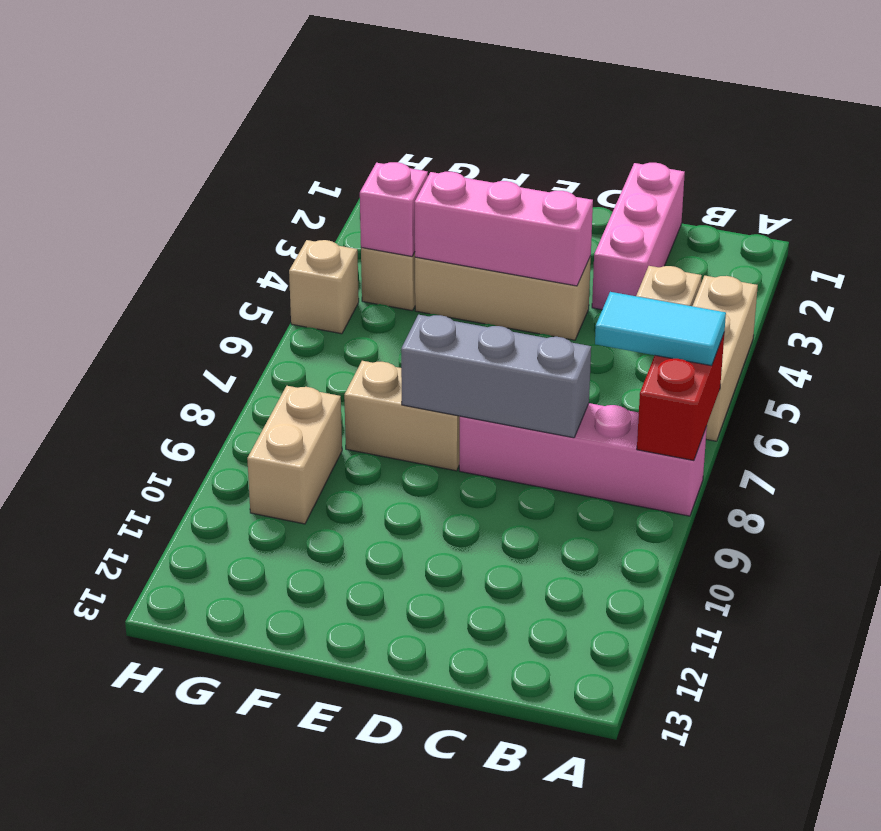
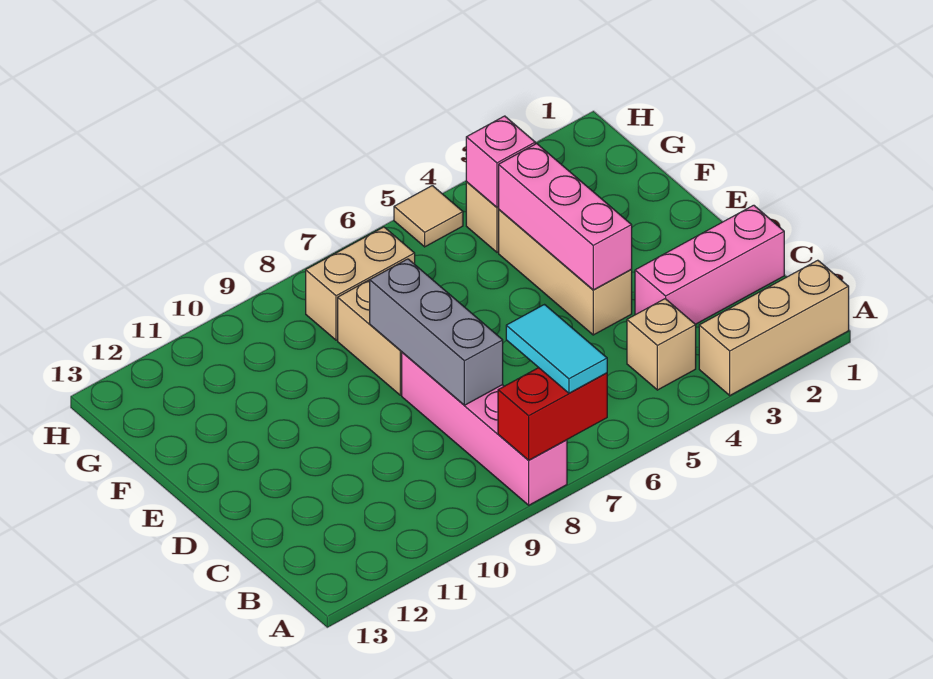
tan 1x3 brick [693,276,758,441] -> tan 1x3 brick moved to [699,260,849,395]
tan 1x2 brick [247,386,342,524] -> tan 1x2 brick moved to [306,227,415,340]
tan 1x1 brick [289,240,359,334] -> tan 1x1 tile [394,186,463,247]

